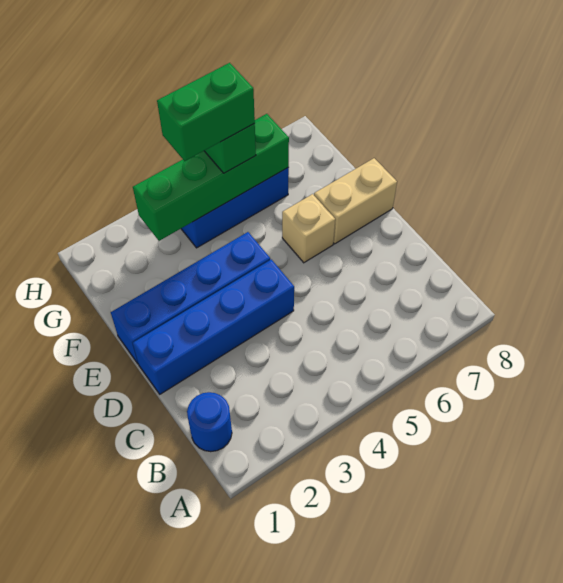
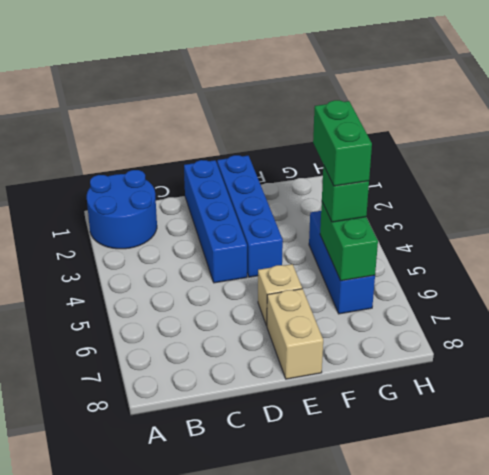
blue 1x1 round brick [187,392,232,452] -> blue 2x2 round brick [87,170,157,249]
green 1x4 brick [133,114,289,241] -> green 1x2 brick [320,202,378,281]

